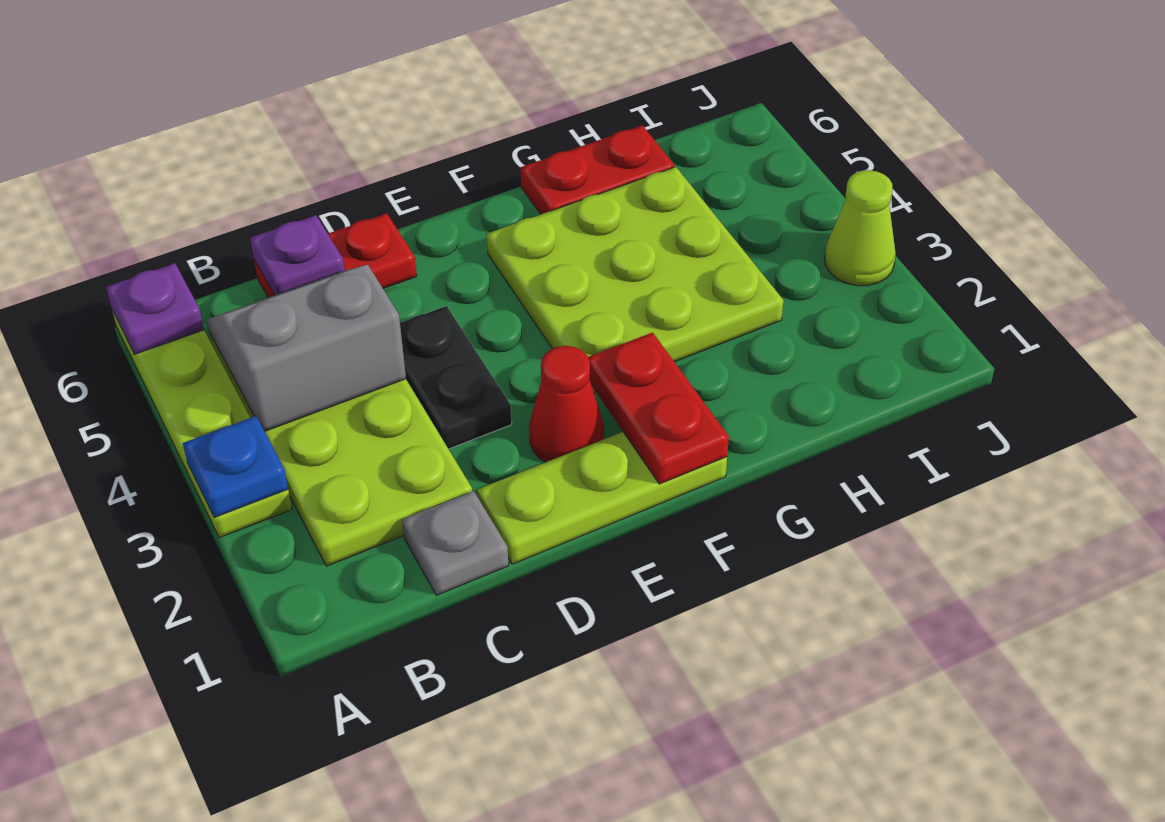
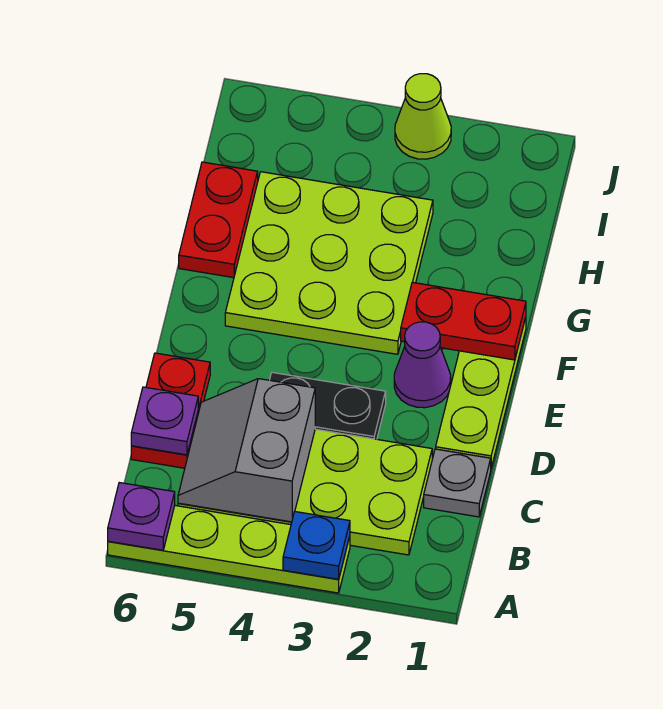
red 1x1 cone [529,346,604,462] -> purple 1x1 cone [394,322,451,408]

